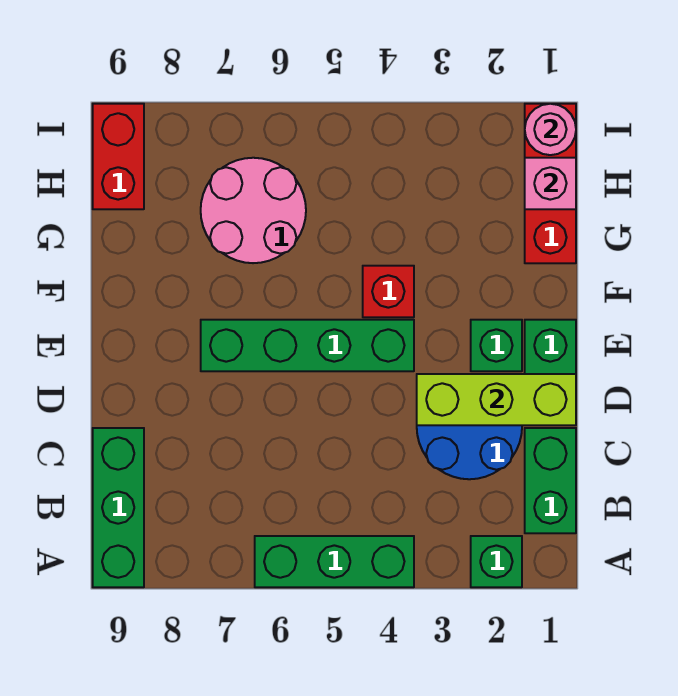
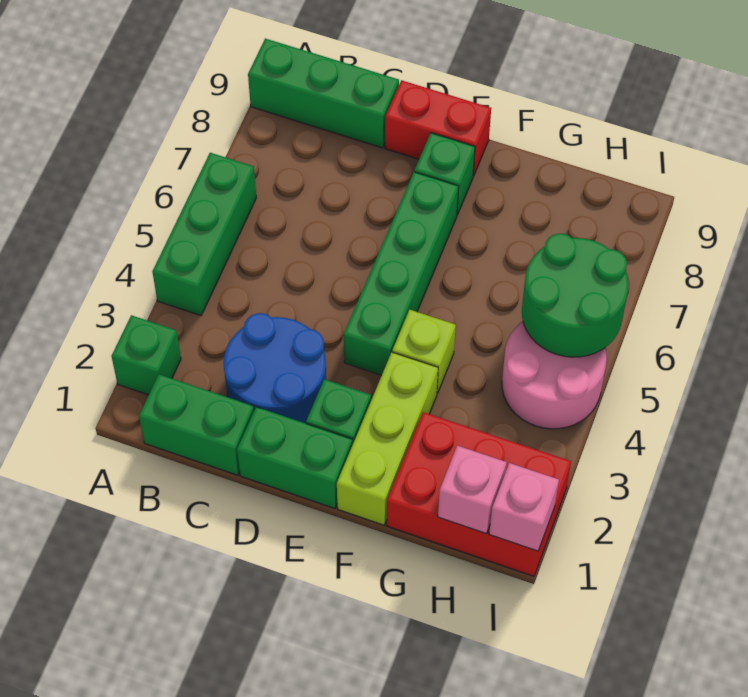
lime 1x3 brick [417,374,576,425] -> lime 1x3 brick moved to [337,352,438,525]
none -> green 1x1 brick [415,133,475,215]
red 1x1 brick [363,266,414,317] -> lime 1x1 brick [392,310,456,394]
red 1x3 brick [525,104,576,263] -> red 2x3 brick [387,412,571,576]
pink 2x2 round brick [201,158,306,263] -> pink 2x2 round brick moved to [502,321,607,429]
none -> green 2x2 round brick [522,234,629,357]
red 1x2 brick [93,104,144,209] -> red 1x2 brick moved to [385,80,491,176]
pink 1x1 round brick [525,104,576,155] -> pink 1x1 brick [489,463,559,551]

